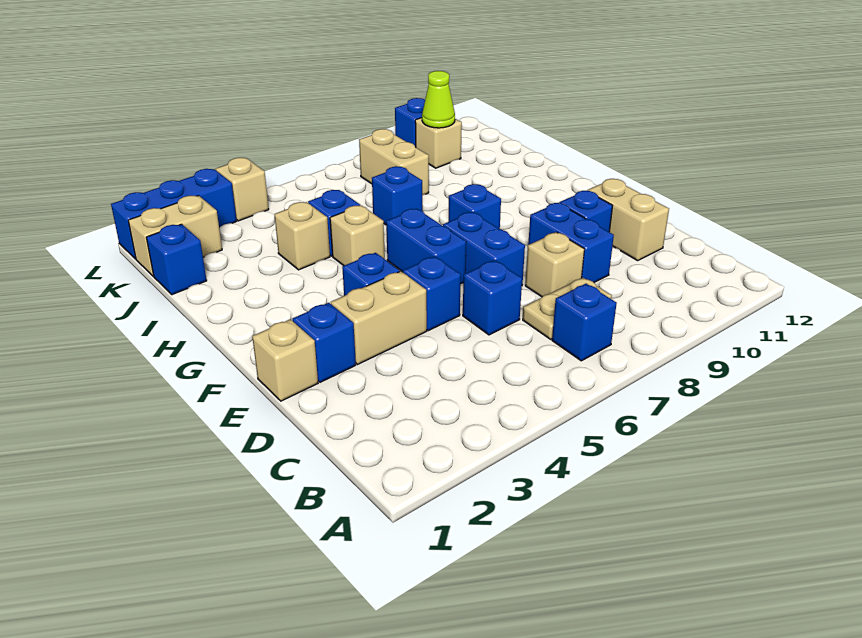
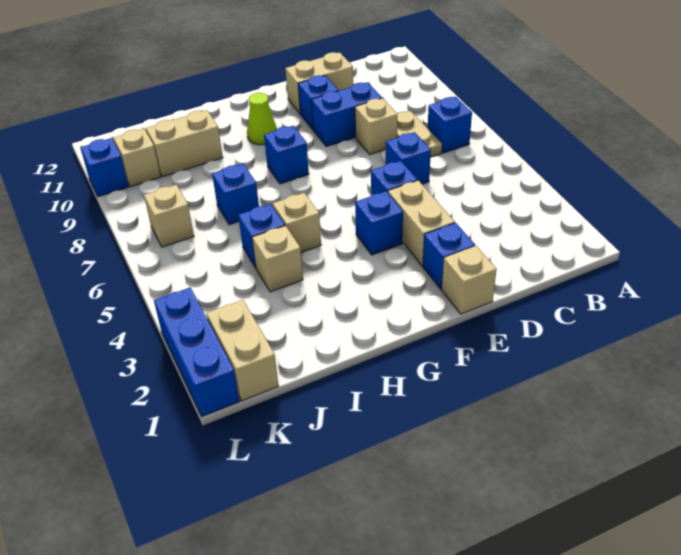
blue 1x2 brick [443,212,525,285] -> none
blue 1x2 brick [386,209,466,284] -> none
blue 1x1 brick [146,224,207,295] -> none
tan 1x2 brick [359,129,429,195] -> tan 1x2 brick moved to [146,110,223,177]
lime 1x1 cone [422,71,455,128] -> lime 1x1 cone moved to [247,93,277,145]
tan 1x1 brick [216,158,269,221] -> tan 1x1 brick moved to [144,185,194,247]

